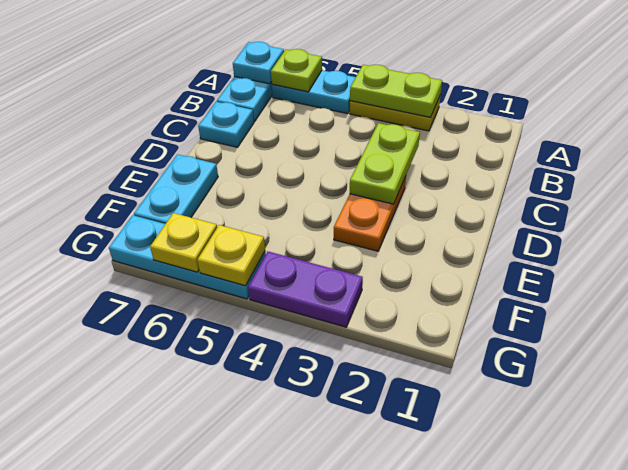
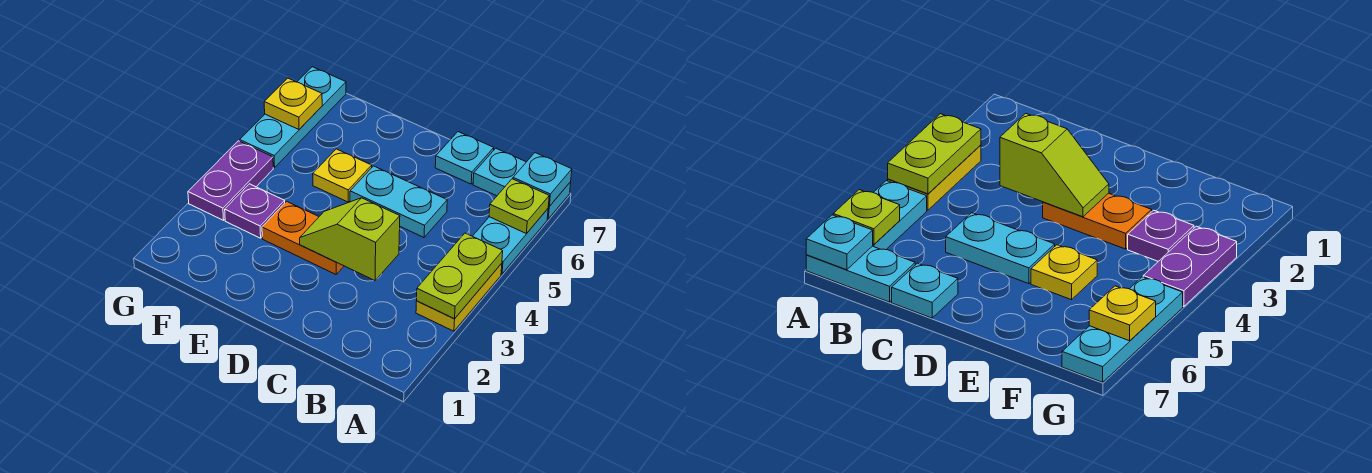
lime 1x2 plate [350,123,420,204] -> lime 1x2 slope [300,198,400,281]
cyan 1x2 plate [134,154,218,224] -> cyan 1x2 plate moved to [350,166,447,237]
none -> purple 1x1 plate [225,184,285,238]
yellow 1x1 plate [198,225,265,286] -> yellow 1x1 plate moved to [313,149,372,202]

